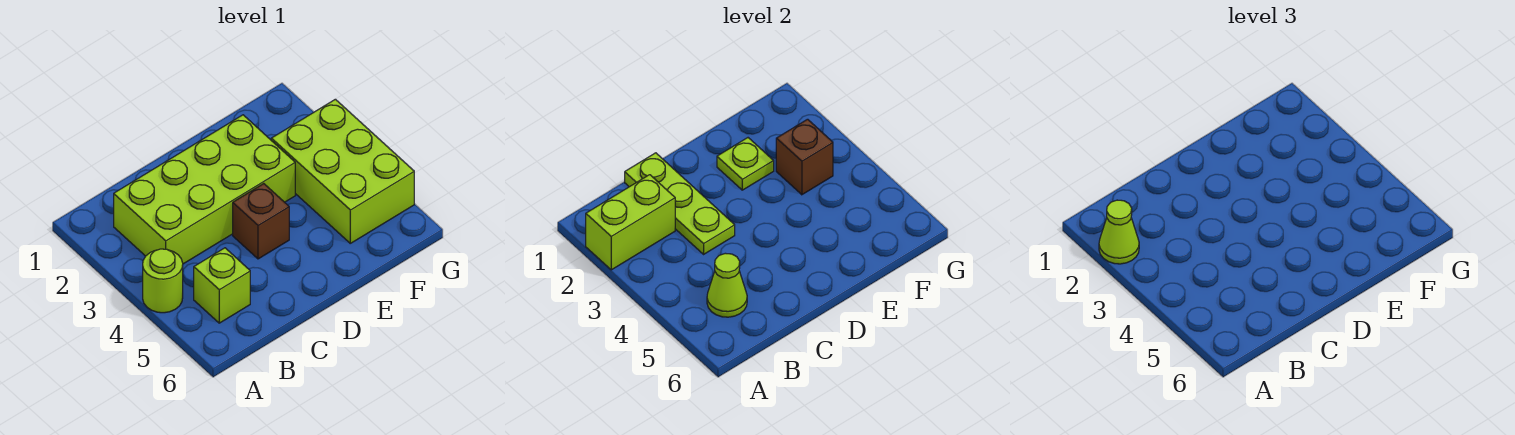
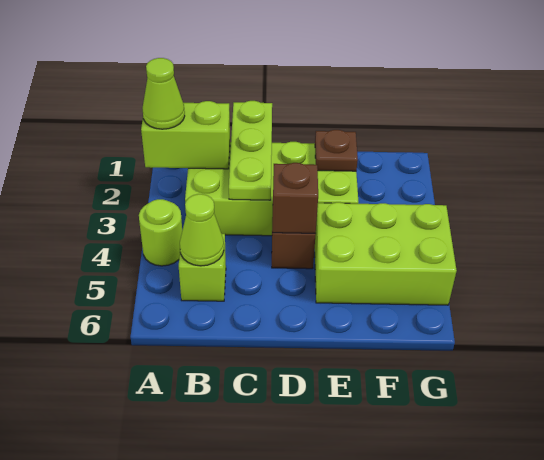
lime 1x1 plate [717,138,774,190] -> brown 1x1 plate [315,130,358,171]
lime 2x3 brick [271,99,414,243] -> lime 2x3 brick turned to [315,202,457,305]
brown 1x1 brick [776,119,833,195] -> brown 1x1 brick moved to [273,163,318,233]

